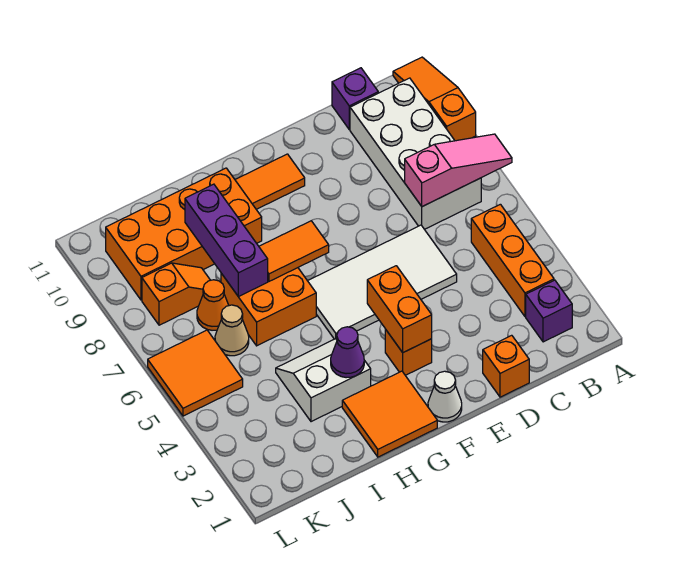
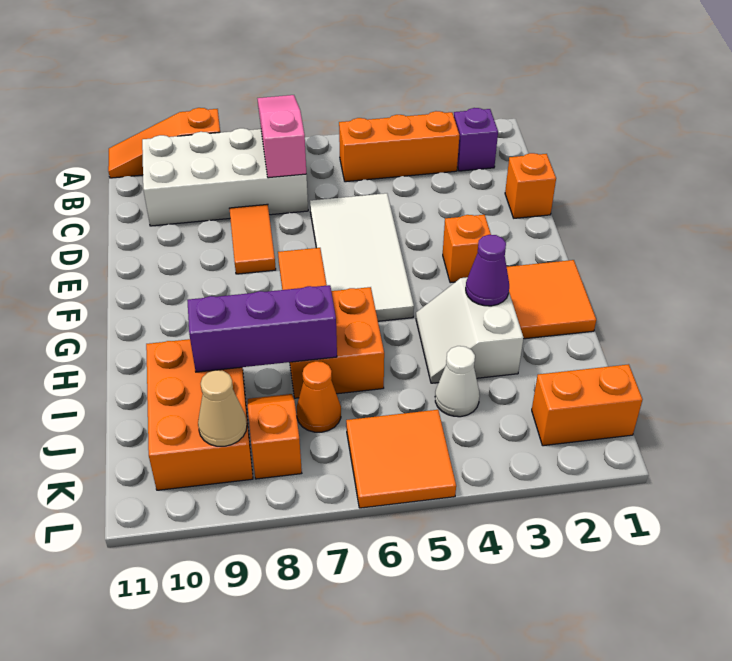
purple 1x1 brick [332,68,378,129] -> none
white 1x1 cone [428,371,462,422] -> white 1x1 cone moved to [435,346,480,417]
orange 1x2 brick [367,266,432,352] -> orange 1x2 brick moved to [532,364,643,446]
orange 1x2 tile [235,154,305,209] -> orange 1x2 tile moved to [229,204,276,274]
orange 2x4 brick [106,168,262,300] -> orange 2x3 brick [146,339,253,490]
tan 1x1 cone [215,305,249,356] -> tan 1x1 cone moved to [198,370,247,446]

